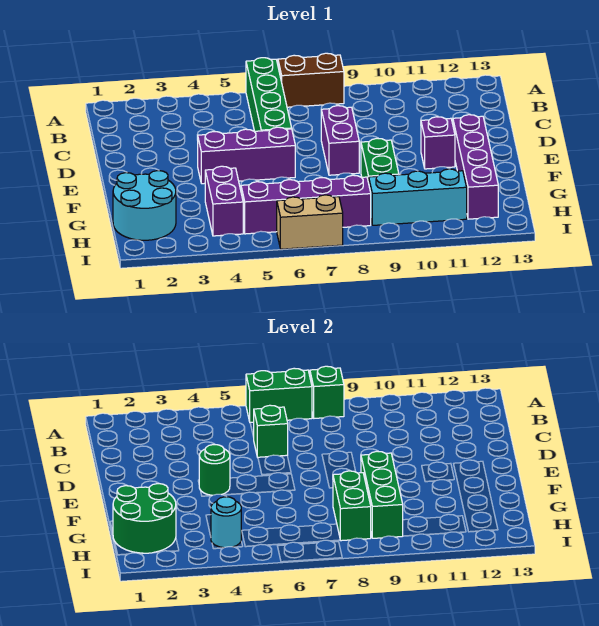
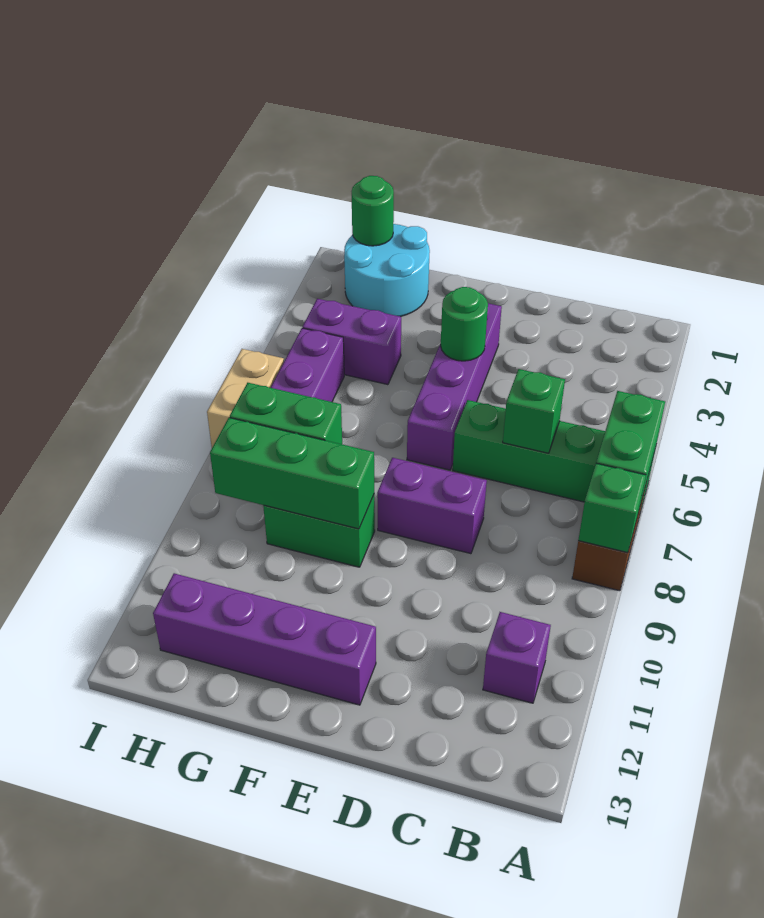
purple 1x3 brick [198,127,295,184] -> purple 1x4 brick [407,303,502,470]
purple 1x1 brick [421,117,455,169] -> purple 1x1 brick moved to [483,612,551,703]
green 2x2 round brick [113,484,176,553] -> green 1x1 round brick [352,176,394,246]
cyan 1x1 round brick [211,497,241,548] -> none
cyan 1x3 brick [369,169,467,225] -> none

